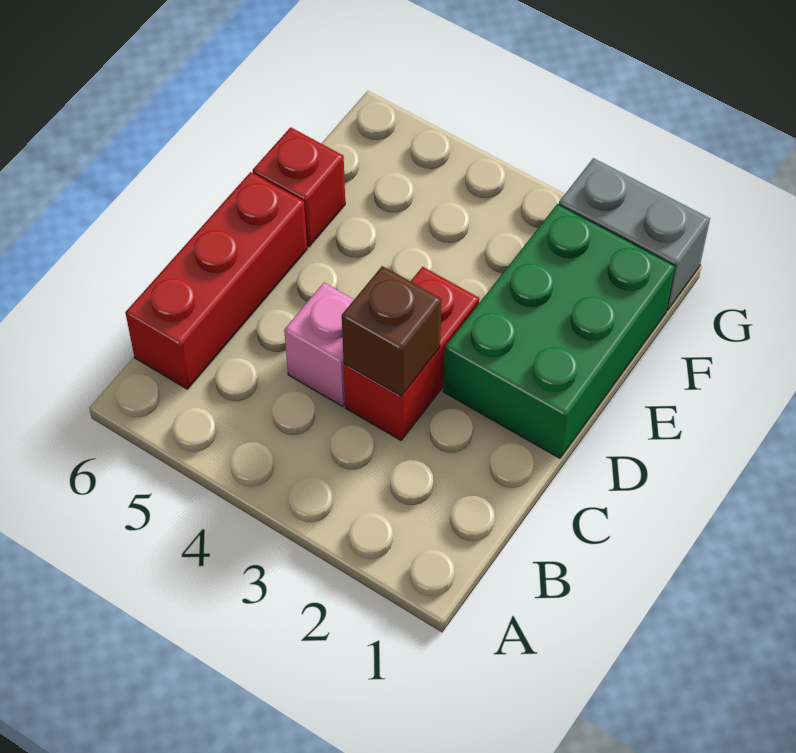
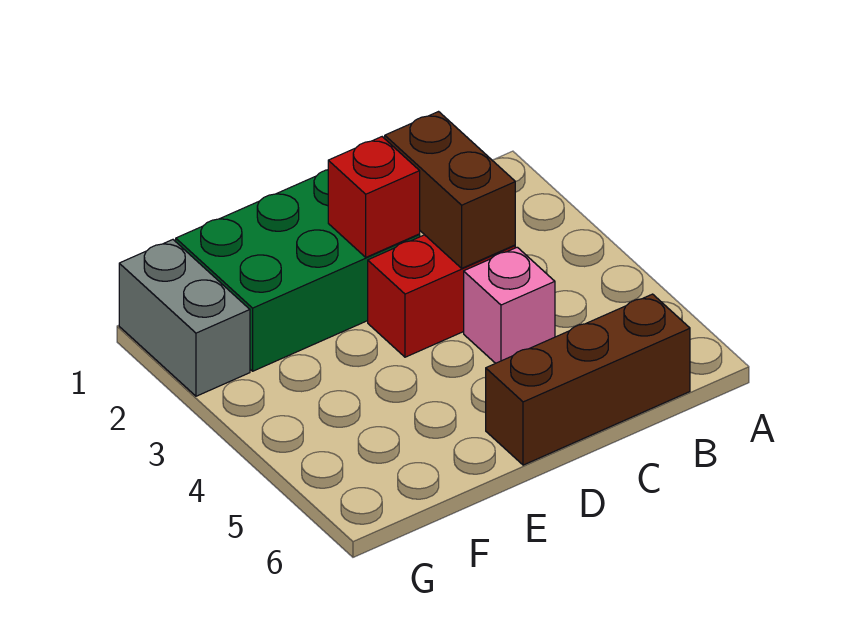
red 1x3 brick [125,172,307,389] -> brown 1x3 brick [486,294,690,465]
brown 1x1 brick [342,266,442,396] -> brown 1x2 brick [385,112,515,268]
red 1x1 brick [253,127,345,247] -> red 1x1 brick moved to [328,137,420,257]

